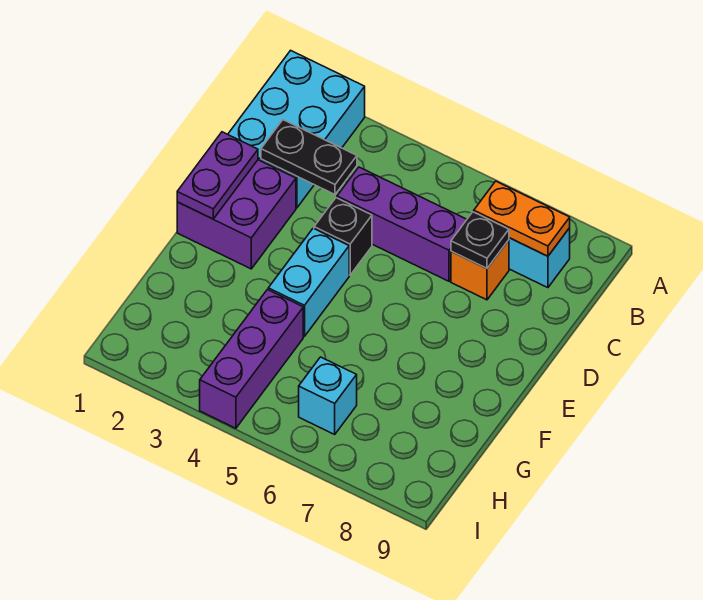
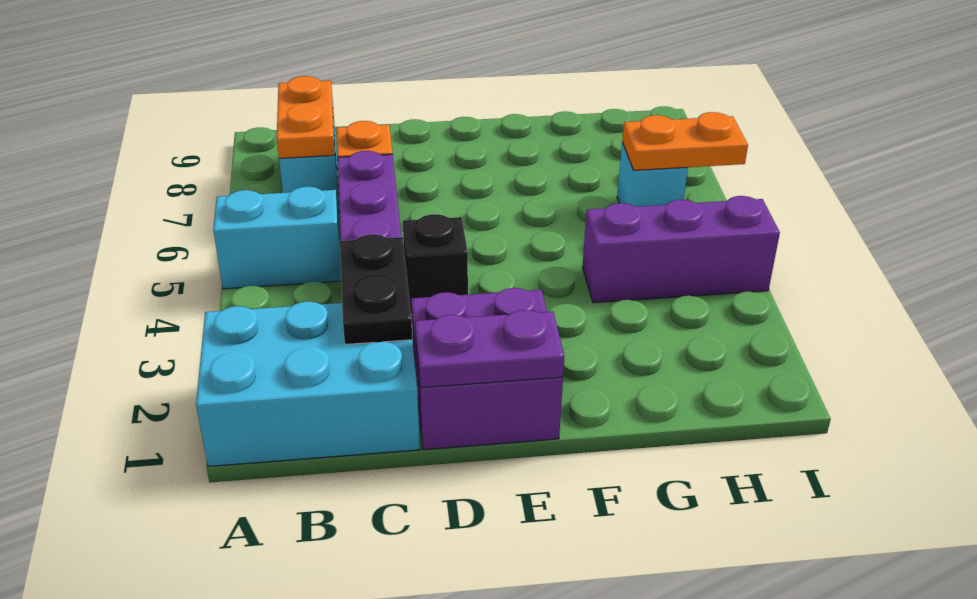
black 1x1 plate [451,212,509,268] -> none
cyan 1x2 brick [268,228,349,336] -> cyan 1x2 brick moved to [213,187,341,289]
none -> orange 1x2 plate [622,112,748,170]

